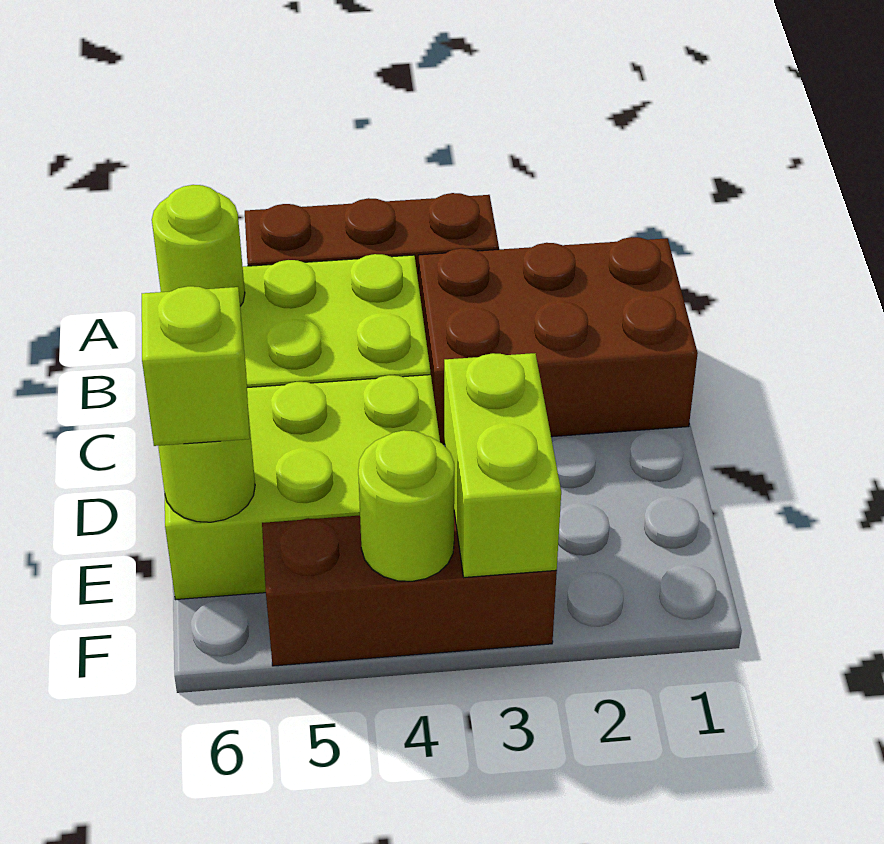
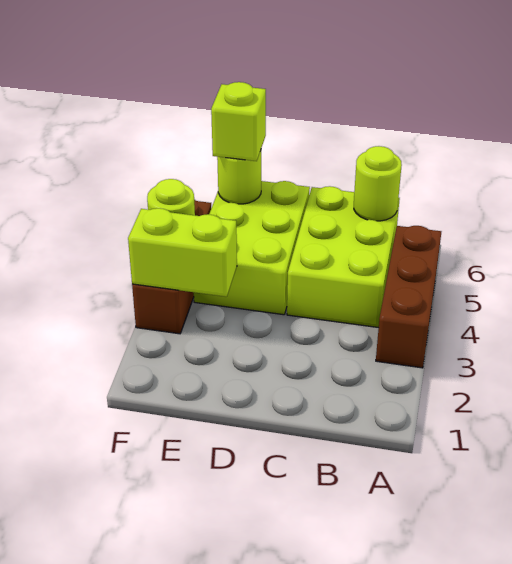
brown 2x3 brick [419,237,698,444] -> none

